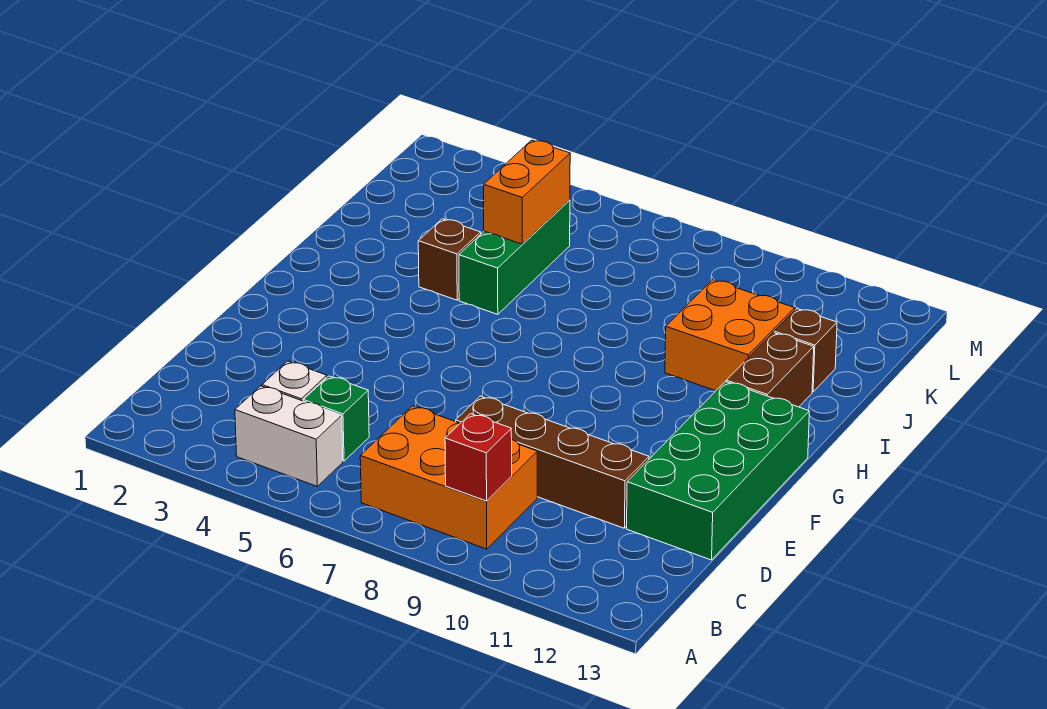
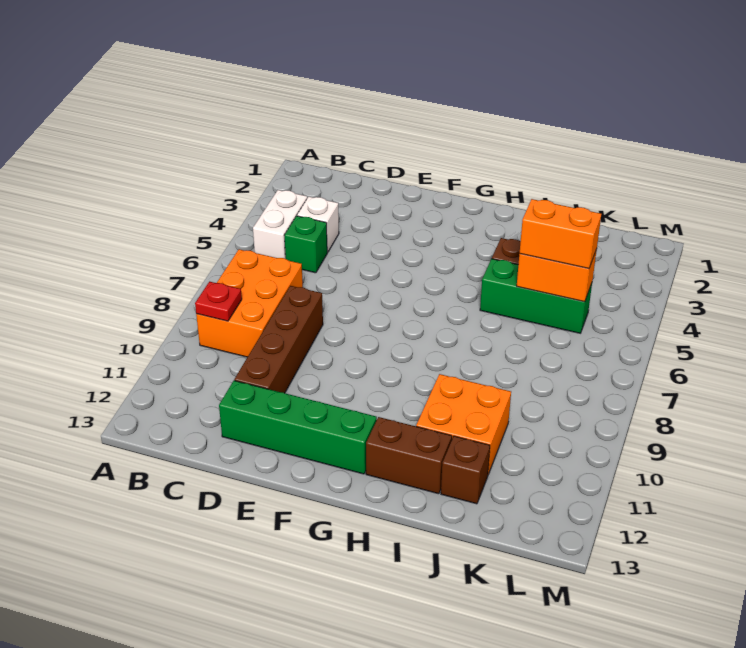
red 1x1 brick [445,414,512,501] -> red 1x1 plate [195,282,242,321]
green 2x4 brick [627,382,809,560] -> green 1x4 brick [219,381,377,474]
none -> orange 1x2 brick [520,199,601,269]

